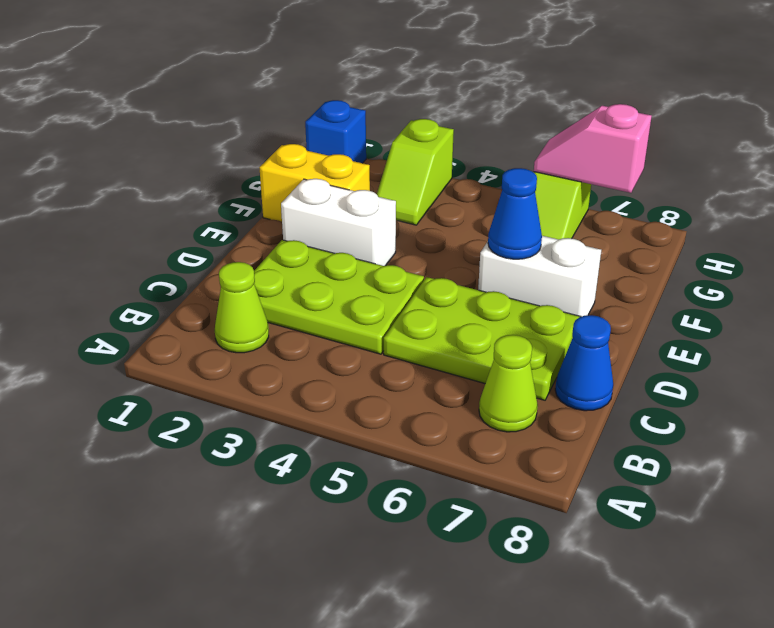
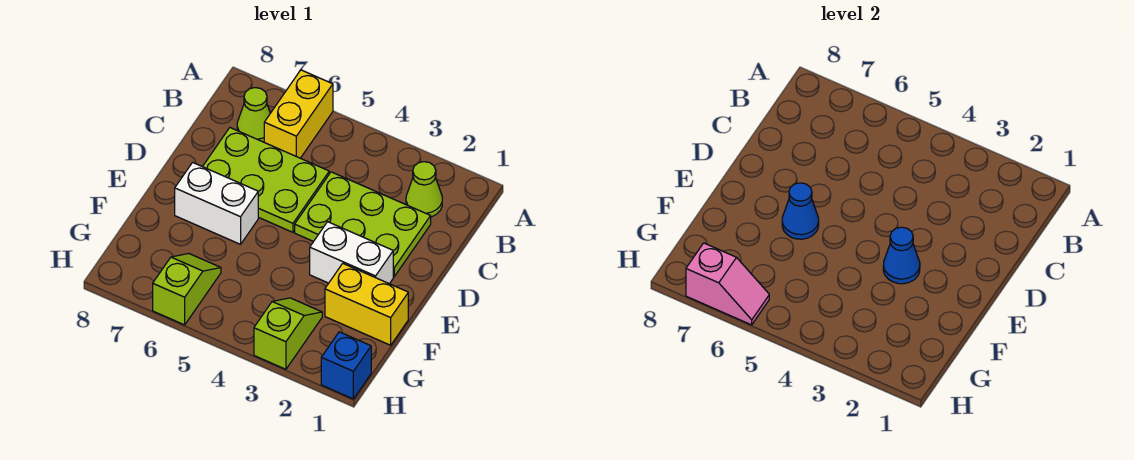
none -> yellow 1x2 brick [264,70,333,158]
blue 1x1 cone [555,315,613,411] -> blue 1x1 cone moved to [883,227,920,284]

